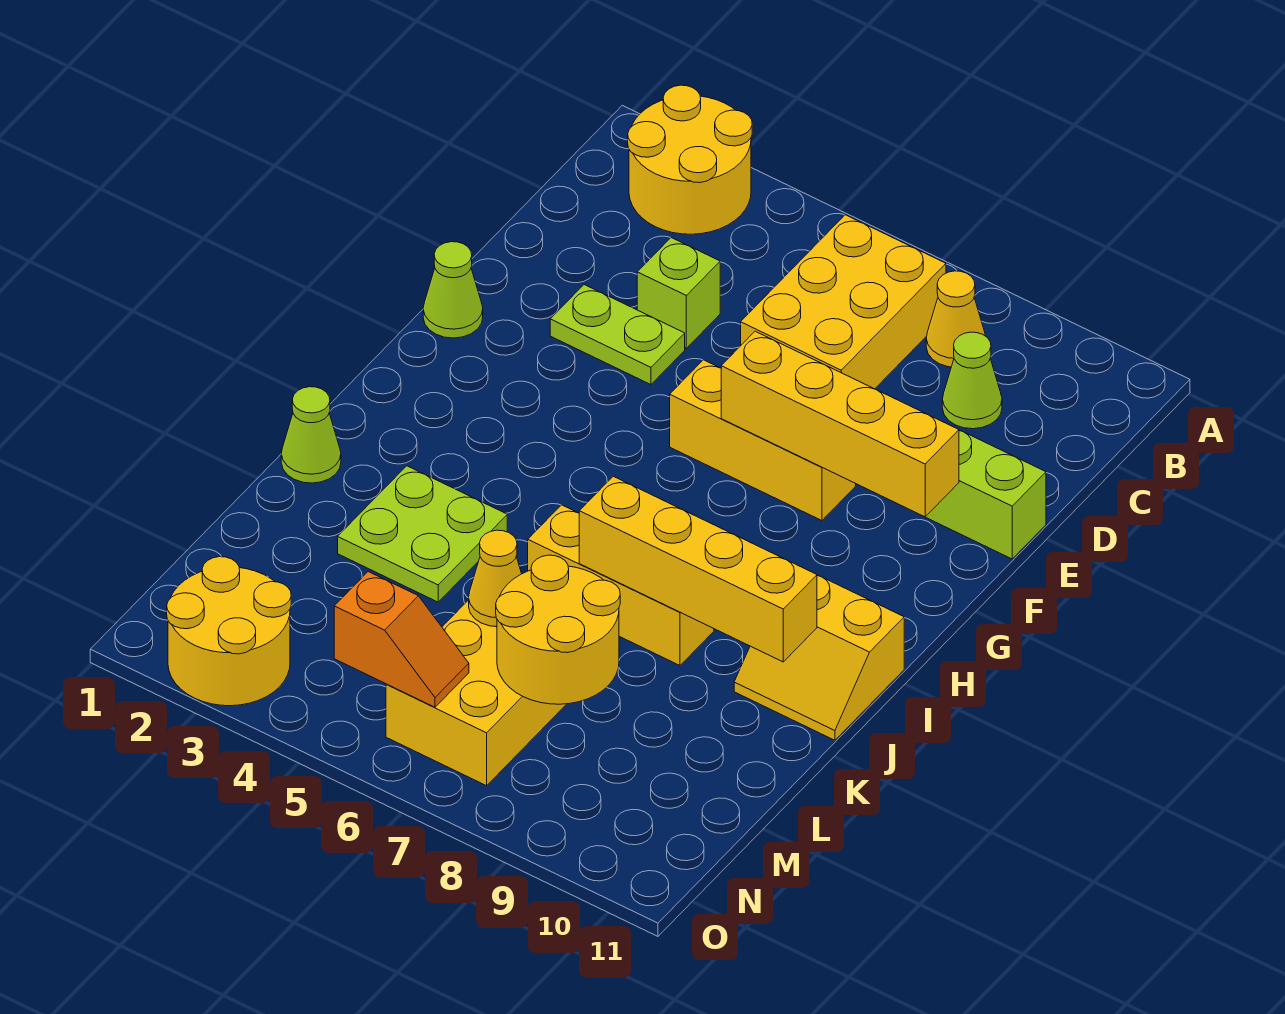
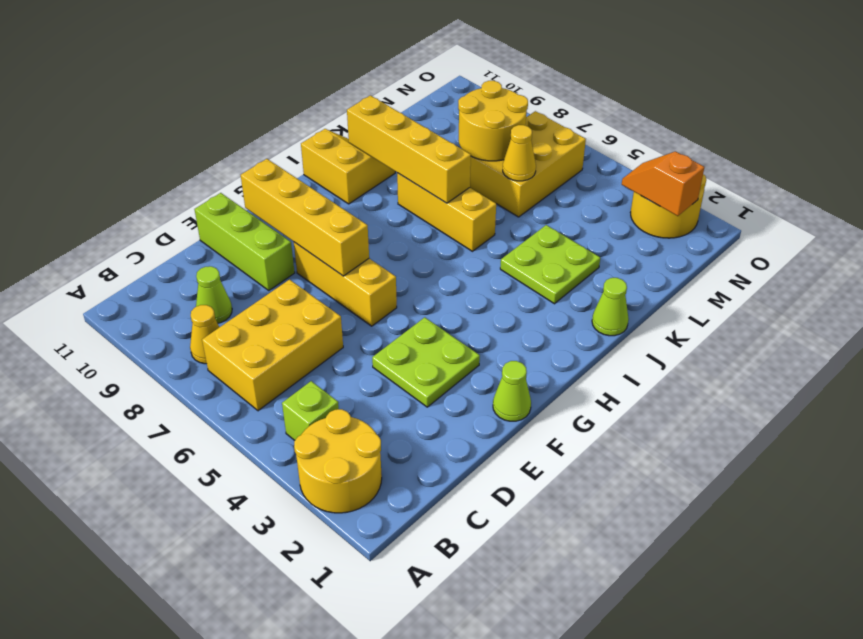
lime 1x1 brick [637,238,720,348] -> lime 1x1 brick moved to [282,381,339,440]
lime 1x2 plate [550,285,685,385] -> lime 2x2 plate [372,317,480,407]
orange 1x2 slope [334,572,469,707] -> orange 1x2 slope moved to [622,151,704,216]

